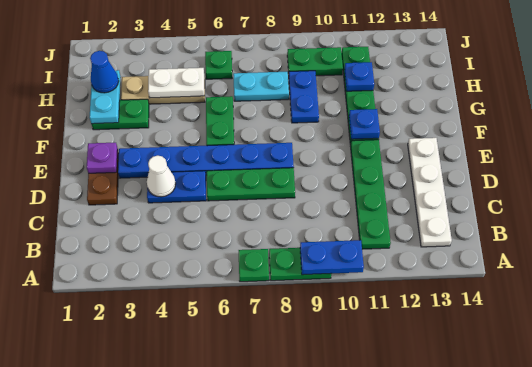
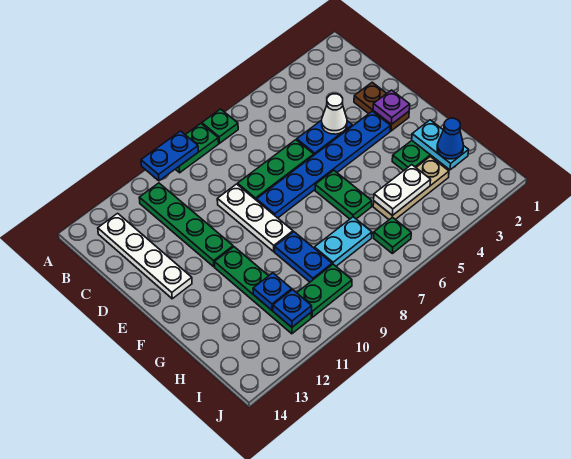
none -> white 1x3 plate [217,184,293,252]
blue 1x1 plate [349,109,380,139] -> blue 1x1 plate moved to [273,290,312,327]

